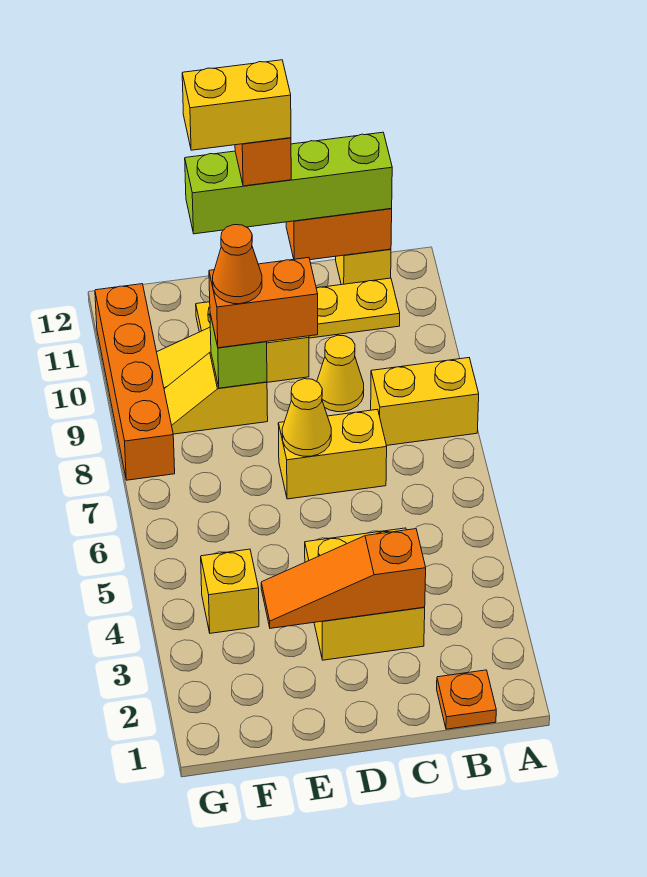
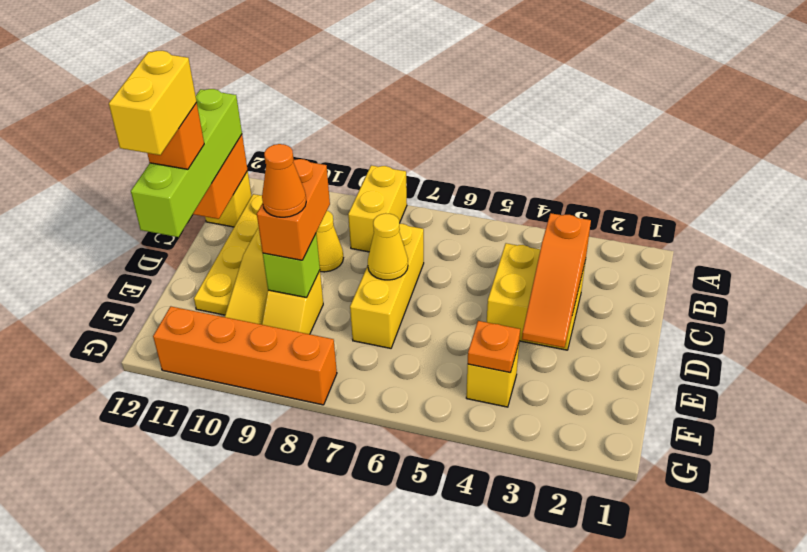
orange 1x1 plate [437,670,496,729] -> orange 1x1 plate moved to [468,321,520,373]
yellow 1x2 brick [278,409,387,499] -> yellow 1x3 brick [350,224,424,348]

